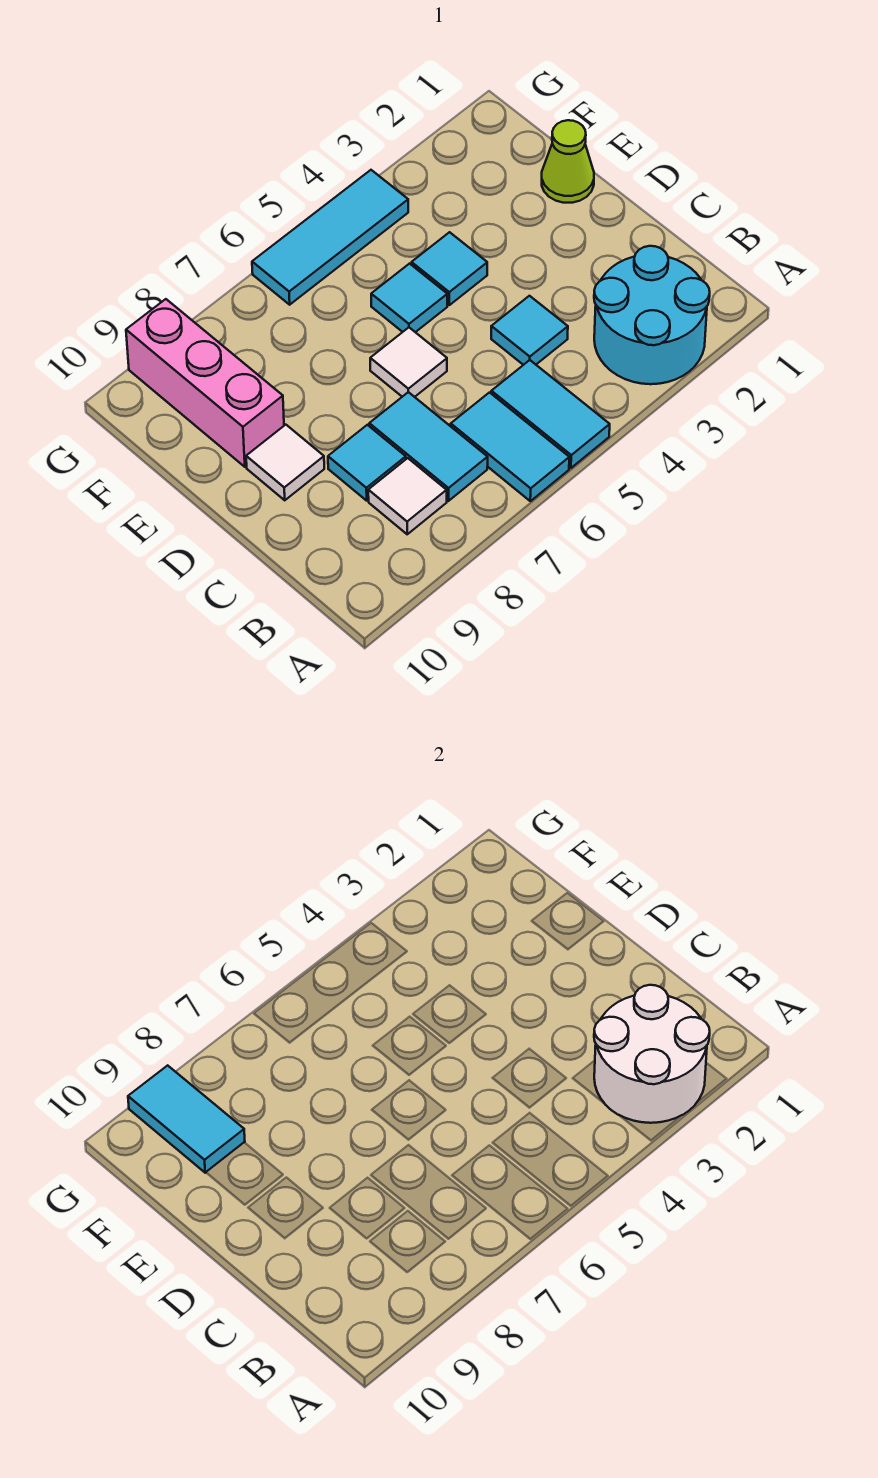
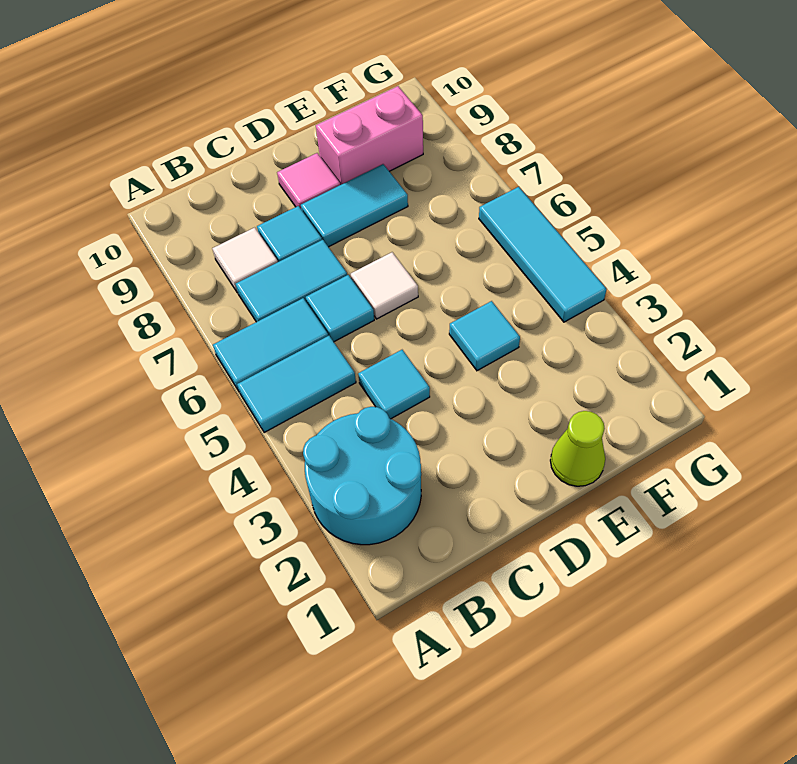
white 2x2 round brick [594,985,710,1123] -> none
white 1x1 tile [246,425,324,500] -> pink 1x1 tile [277,153,340,209]
cyan 1x1 tile [371,264,447,332] -> cyan 1x1 tile moved to [306,275,374,342]
pink 1x3 brick [126,299,284,467] -> pink 1x2 brick [316,86,423,185]
cyan 1x2 tile [128,1065,245,1173] -> cyan 1x2 tile moved to [301,164,408,247]

